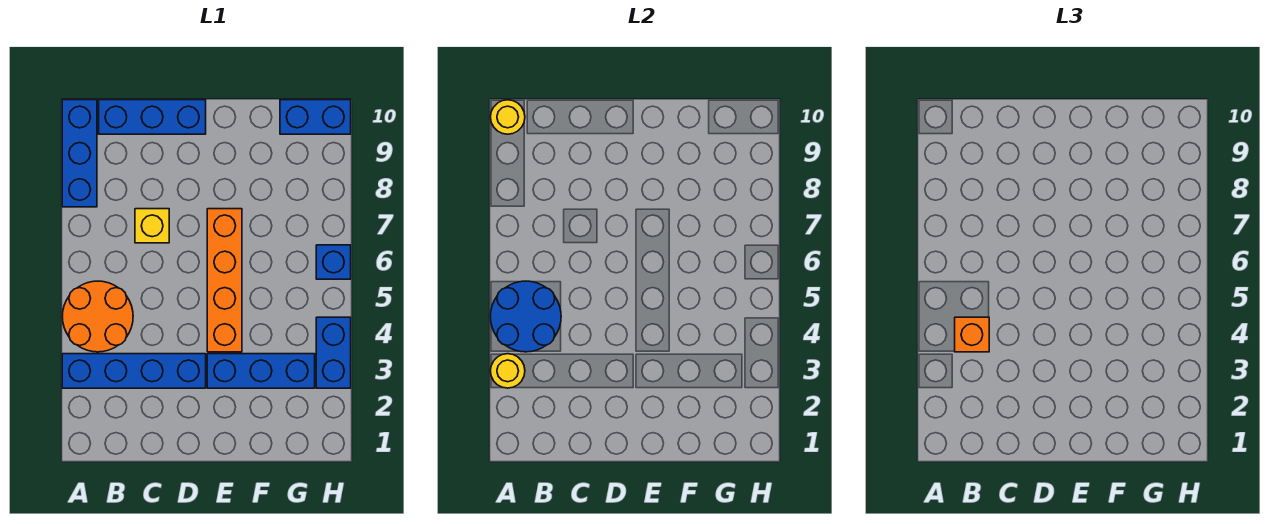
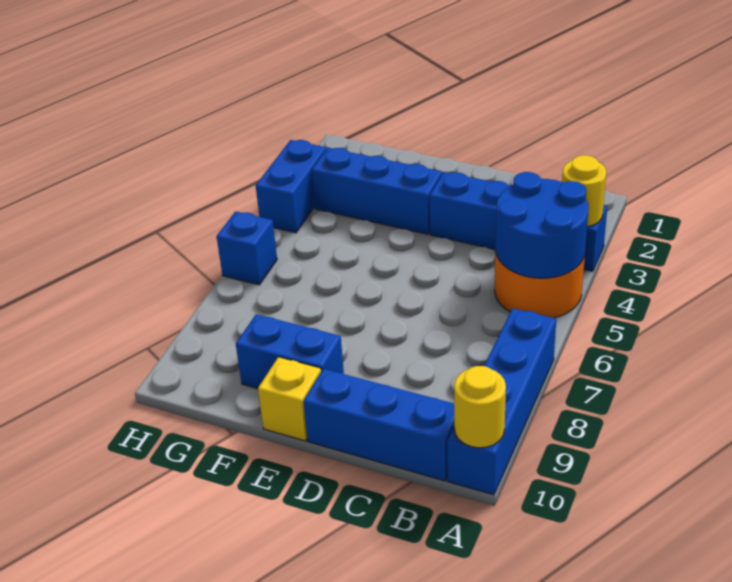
blue 1x3 brick [62,100,97,207] -> blue 1x4 brick [447,308,556,495]
orange 1x1 brick [955,317,989,352] -> none
yellow 1x1 brick [135,209,169,243] -> yellow 1x1 brick moved to [258,357,321,441]
orange 1x4 brick [207,209,242,352] -> none
blue 1x2 brick [280,100,351,134] -> blue 1x2 brick moved to [236,314,344,389]

